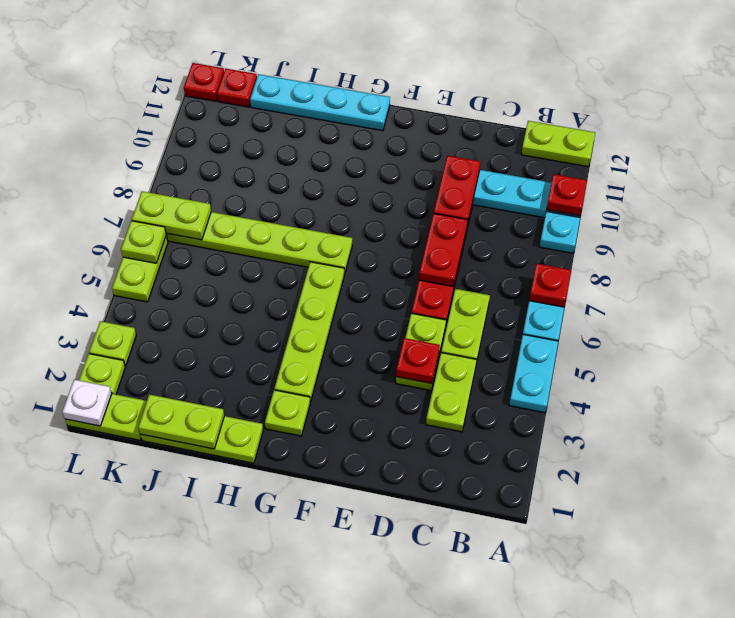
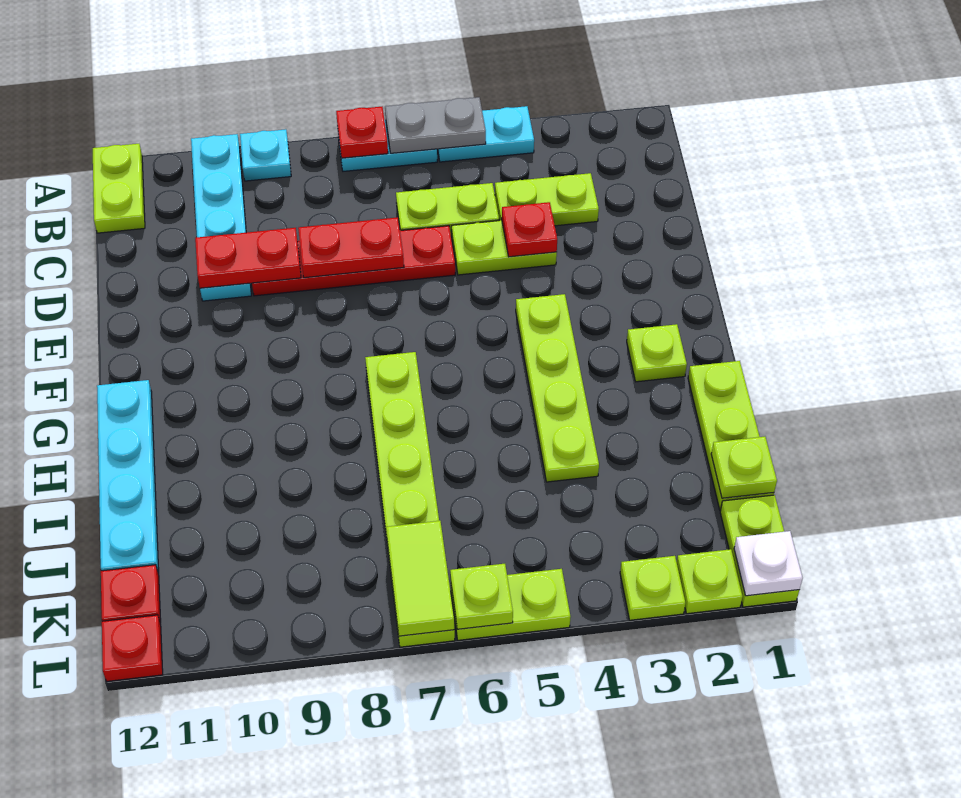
none -> grey 1x2 plate [385,97,486,153]
red 1x1 plate [547,174,587,216] -> none
lime 1x4 plate [274,262,344,402] -> lime 1x4 plate turned to [516,294,599,482]
lime 1x2 plate [138,394,224,449] -> lime 1x1 plate [711,437,777,498]
lime 1x2 plate [132,191,211,240] -> lime 1x2 tile [386,521,454,636]

